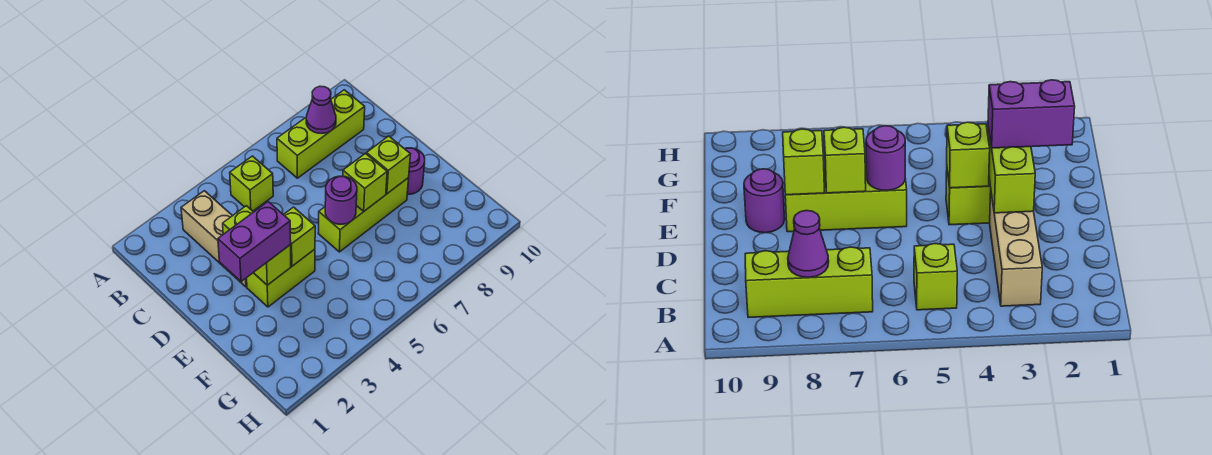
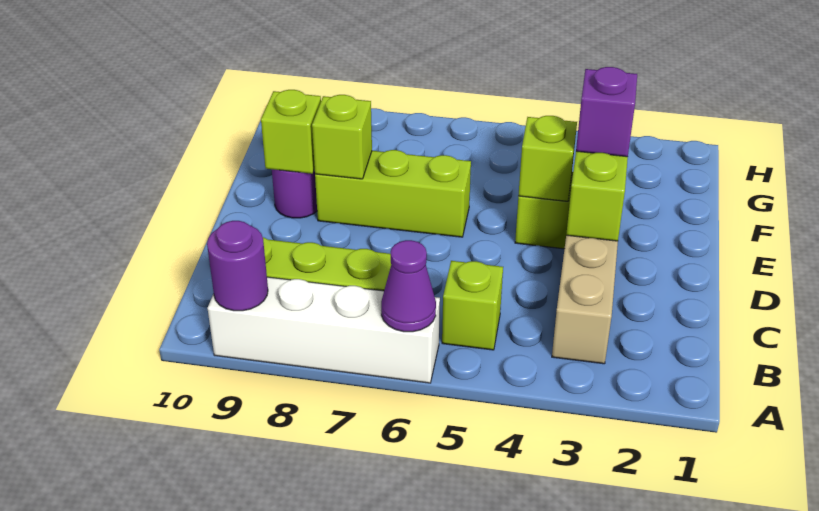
none -> white 1x4 brick [207,277,440,383]
purple 1x1 cone [306,86,336,133] -> purple 1x1 cone moved to [381,240,436,332]
purple 1x2 brick [218,202,291,282] -> purple 1x1 brick [576,67,637,157]
purple 1x1 round brick [325,176,357,224] -> purple 1x1 round brick moved to [207,221,268,311]
lime 1x1 brick [343,154,387,212] -> lime 1x1 brick moved to [261,90,321,174]

